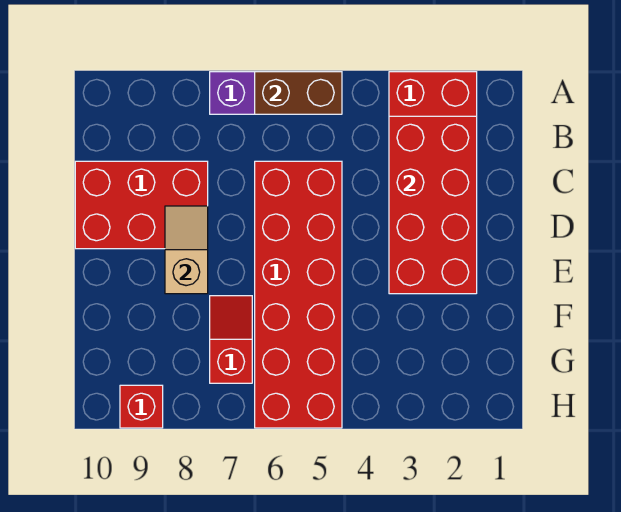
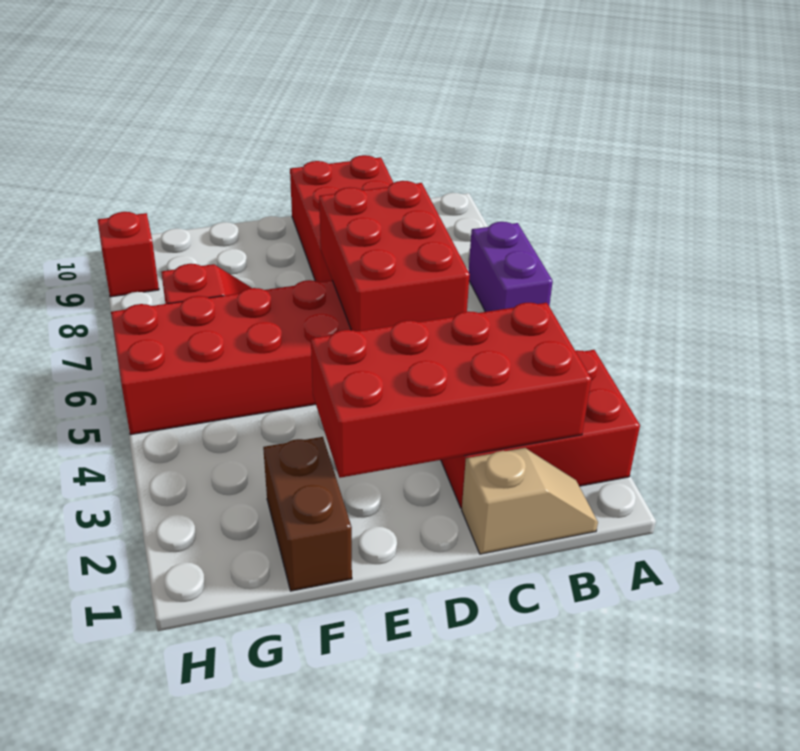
brown 1x2 brick [255,72,342,114] -> brown 1x2 brick moved to [263,437,352,591]
none -> red 2x3 brick [319,181,470,331]
tan 1x2 slope [165,206,208,294] -> tan 1x2 slope moved to [462,448,598,554]

